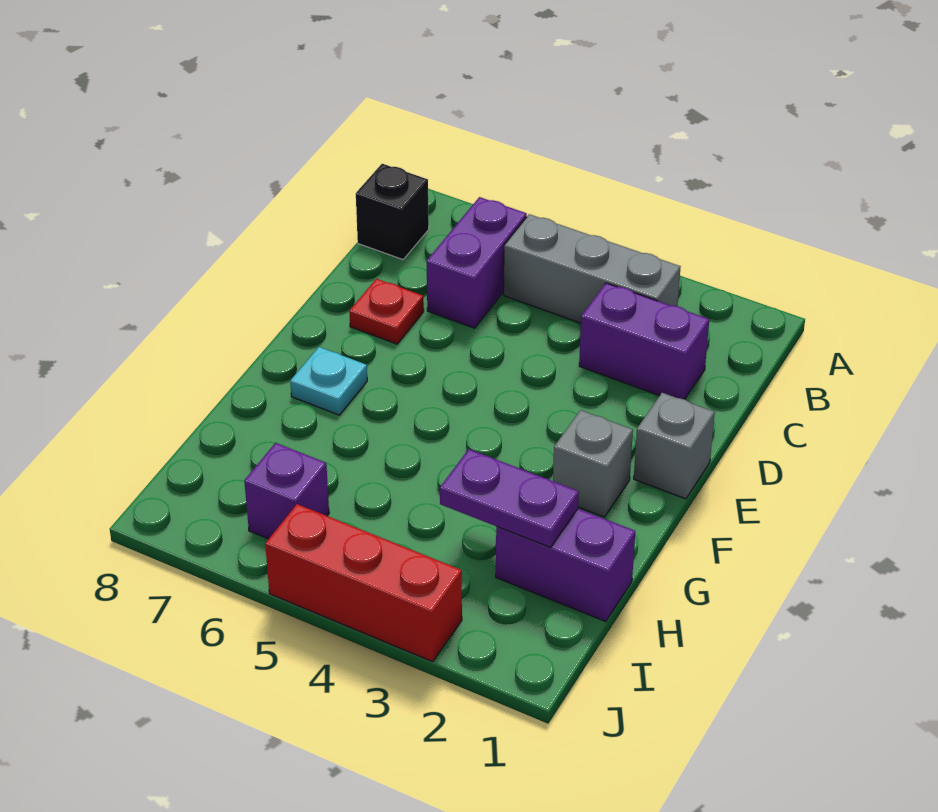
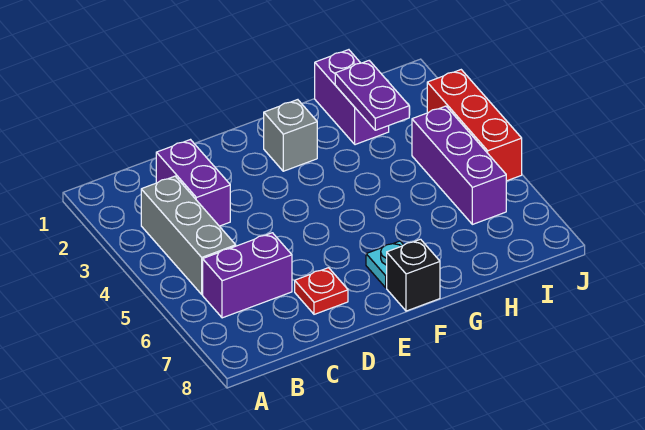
black 1x1 brick [356,164,429,260] -> black 1x1 brick moved to [387,239,440,311]
grey 1x1 brick [634,393,715,499] -> none
purple 1x1 brick [244,443,329,539] -> purple 1x3 brick [412,106,506,224]

